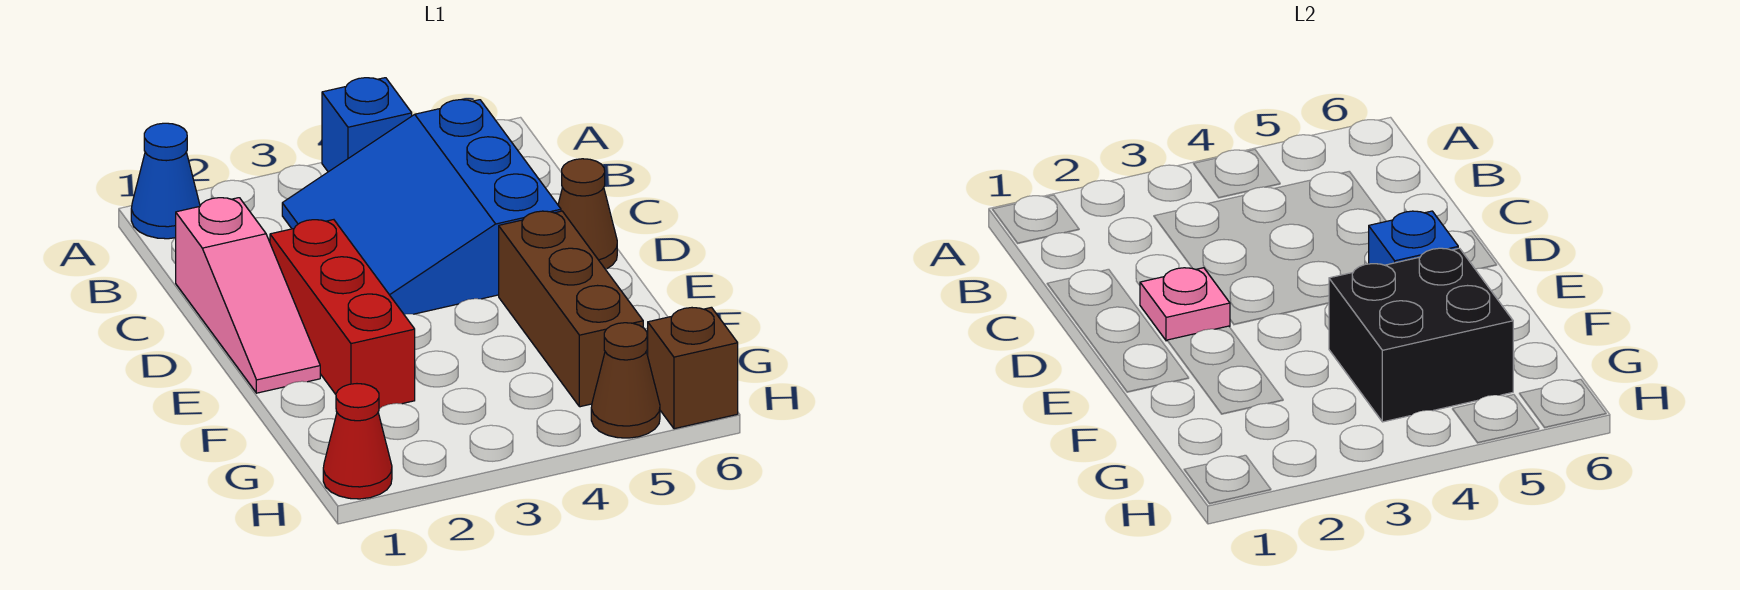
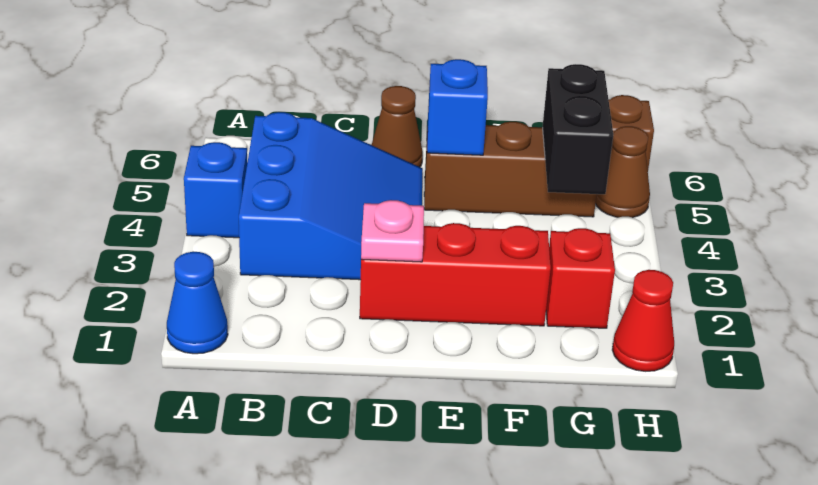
blue 3x3 slope [282,100,561,314] -> blue 3x3 slope turned to [239,112,423,280]
pink 1x3 slope [176,198,320,393] -> none
black 2x2 brick [1329,248,1513,422] -> black 1x2 brick [543,64,613,194]
none -> red 1x1 brick [546,228,615,328]

